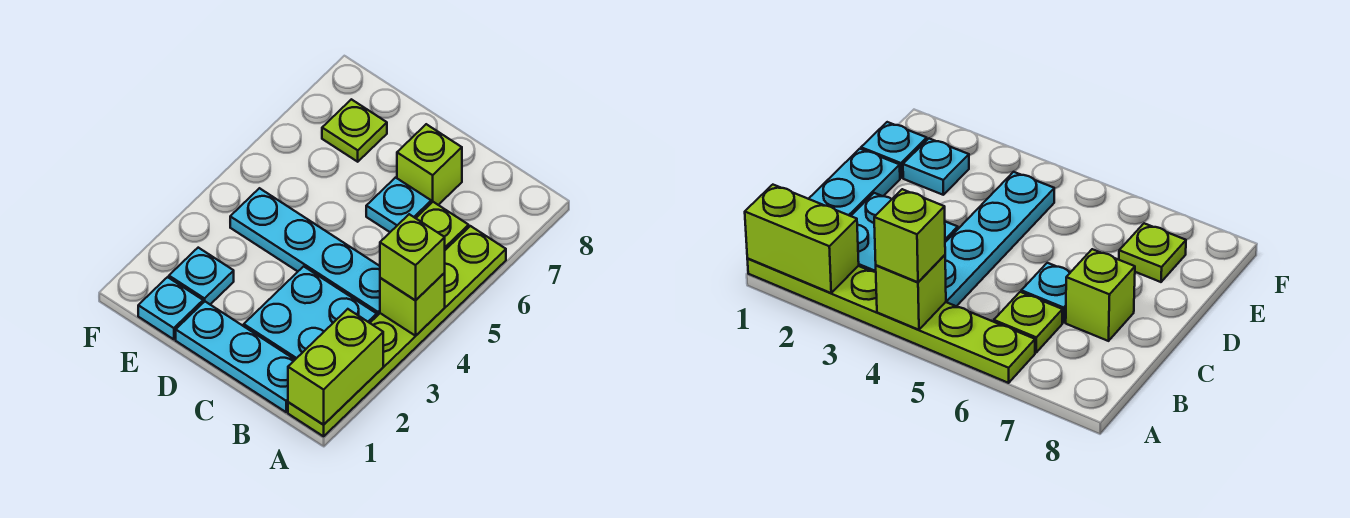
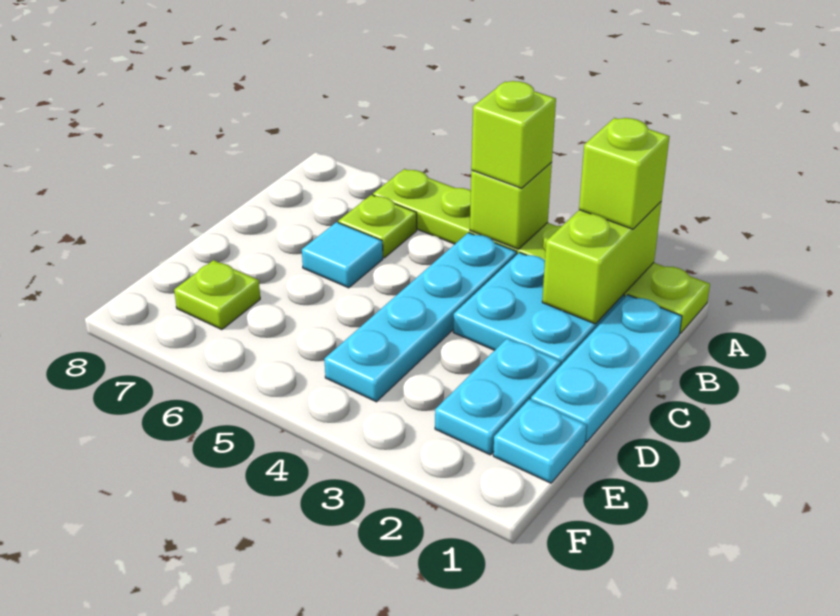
lime 1x2 brick [288,309,383,425] -> lime 1x2 brick turned to [542,202,661,324]
cyan 1x1 plate [366,178,431,232] -> cyan 1x1 tile [302,222,383,288]
lime 1x1 brick [397,124,462,205] -> lime 1x1 brick moved to [579,118,670,229]
cyan 1x1 plate [169,248,234,304] -> cyan 1x2 plate [435,338,561,455]

